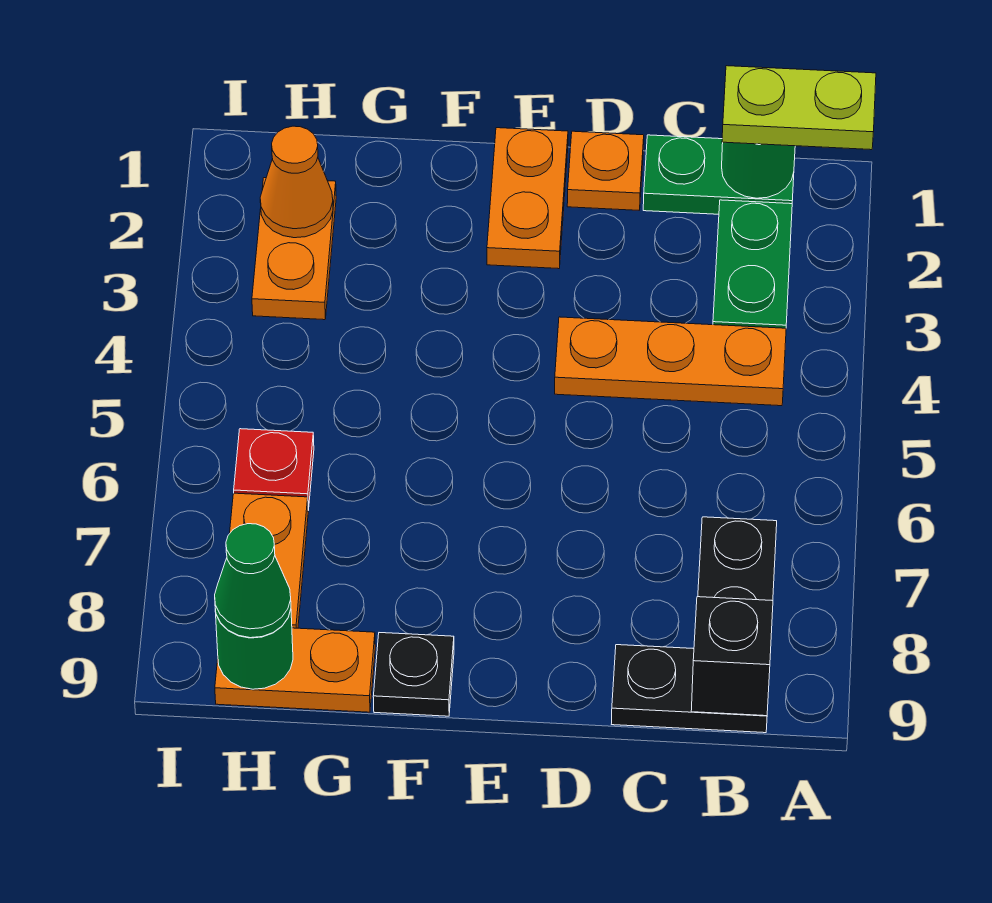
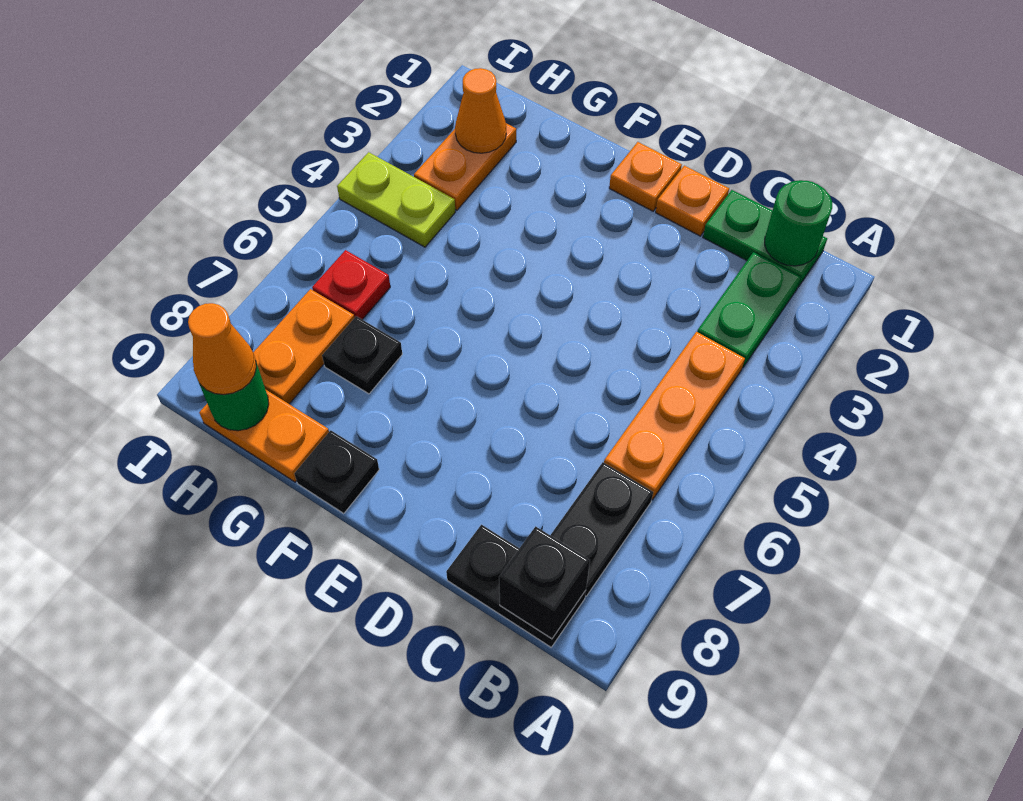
lime 1x2 plate [722,66,876,150] -> lime 1x2 plate moved to [337,152,455,247]
orange 1x3 plate [555,317,786,406] -> orange 1x3 plate turned to [604,332,745,500]
orange 1x2 plate [487,128,568,269] -> orange 1x1 plate [609,142,682,211]
none -> black 1x1 plate [322,316,402,394]
green 1x1 cone [215,524,291,638] -> orange 1x1 cone [188,303,256,395]

